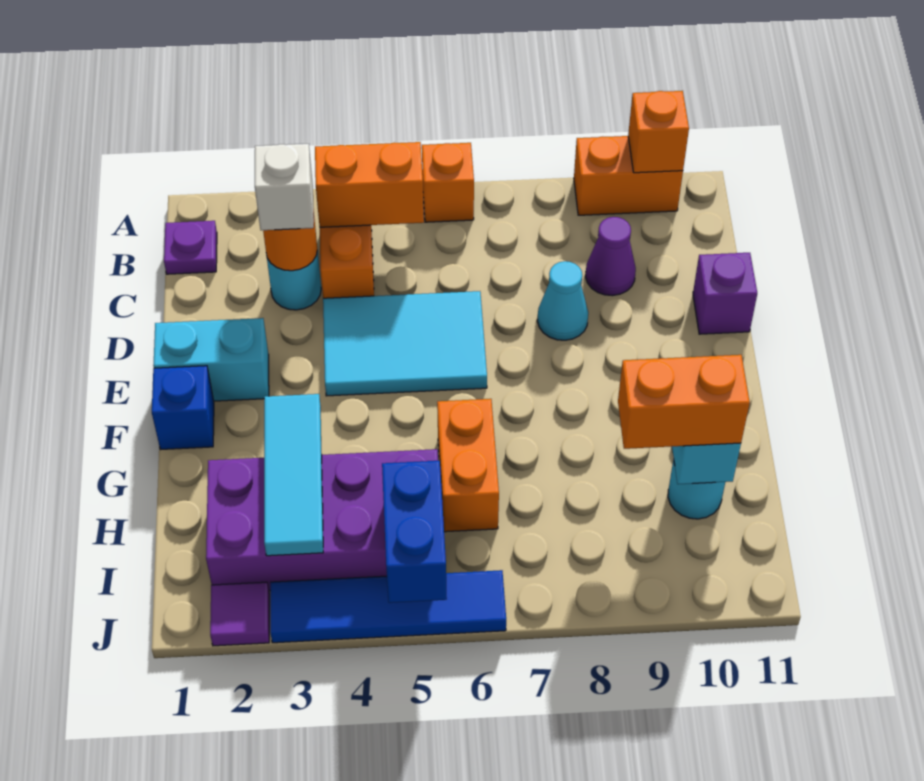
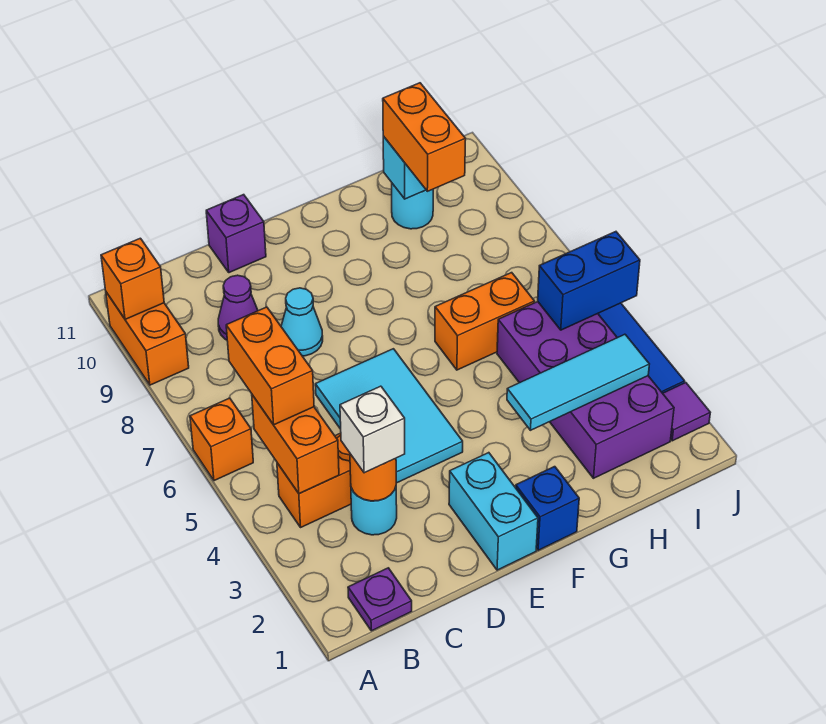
none -> orange 1x2 brick [226,307,314,425]

